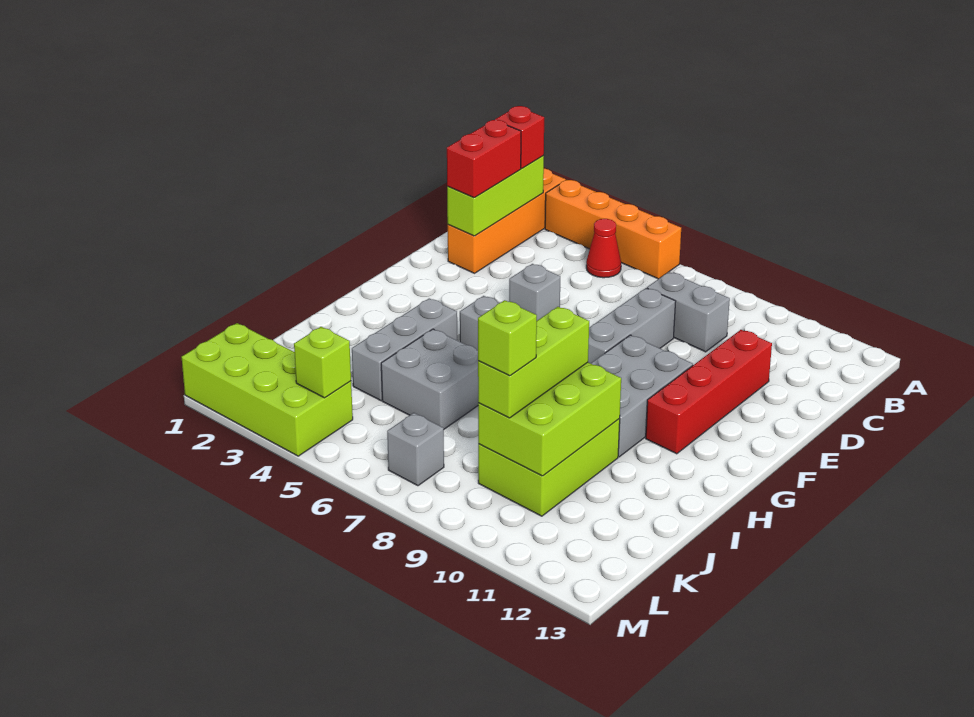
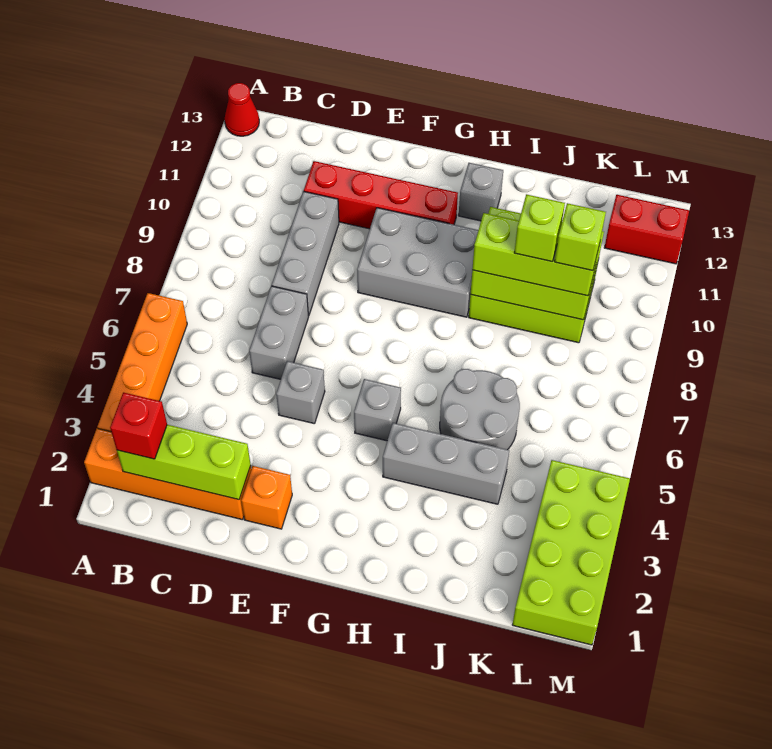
red 1x1 cone [586,219,621,278] -> red 1x1 cone moved to [225,83,259,136]
red 1x2 brick [447,120,521,198] -> red 1x2 brick moved to [604,195,689,264]
grey 1x2 brick [647,272,730,352] -> grey 1x2 brick moved to [249,286,309,379]
grey 1x3 brick [588,288,676,364] -> grey 1x3 brick turned to [272,191,339,316]
none -> orange 1x1 brick [241,466,292,529]
grey 2x2 brick [381,329,478,429] -> grey 2x2 round brick [440,369,520,450]
lime 1x1 brick [294,327,351,398] -> lime 1x1 brick moved to [514,194,565,262]
grey 1x1 brick [387,413,444,486] -> grey 1x1 brick moved to [459,163,503,221]

